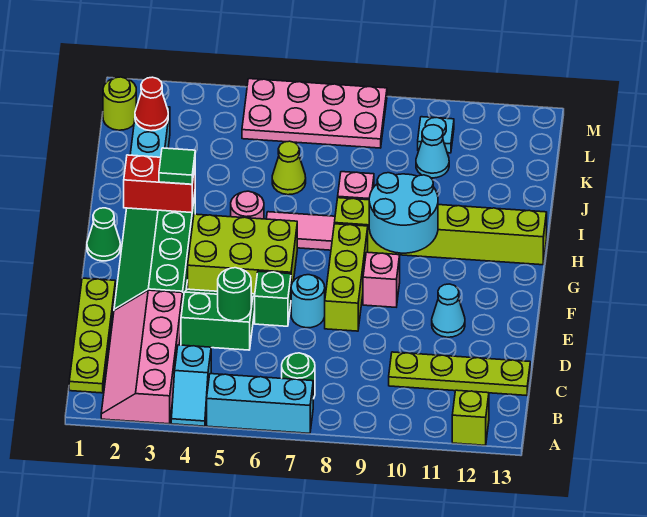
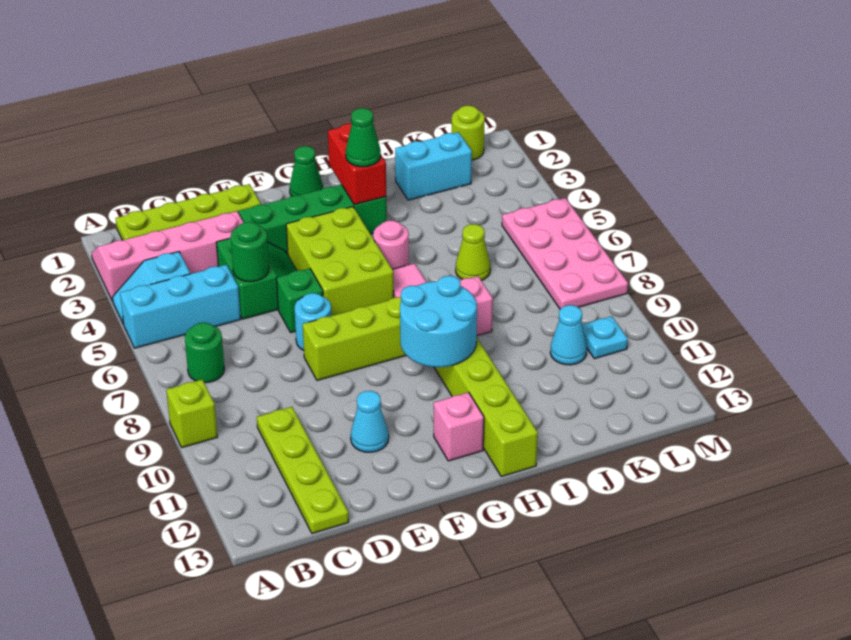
cyan 1x3 brick [207,374,313,433] -> cyan 1x3 brick turned to [120,265,241,348]
lime 1x1 brick [452,390,489,445] -> lime 1x1 brick moved to [166,380,217,447]
pink 1x1 brick [363,252,400,307] -> pink 1x1 brick moved to [434,392,484,461]
green 1x1 tile [159,148,195,184] -> green 1x1 cone [346,108,381,167]
red 1x1 cone [135,77,168,131] -> none

